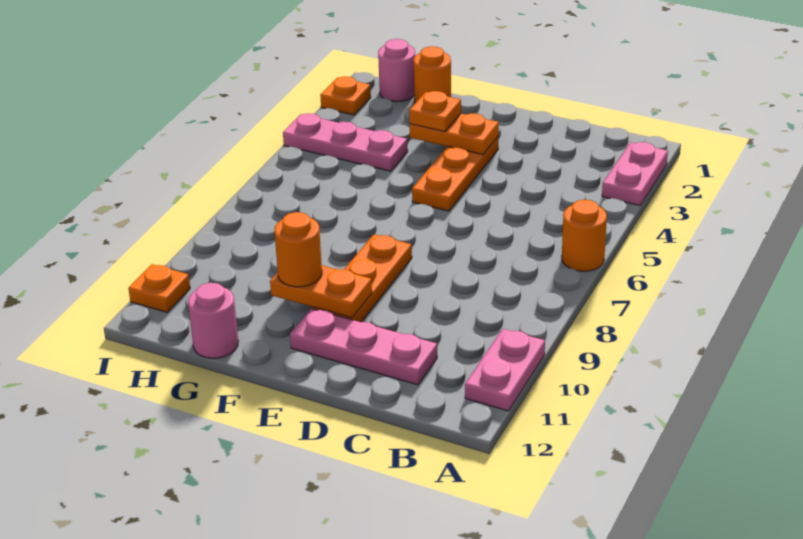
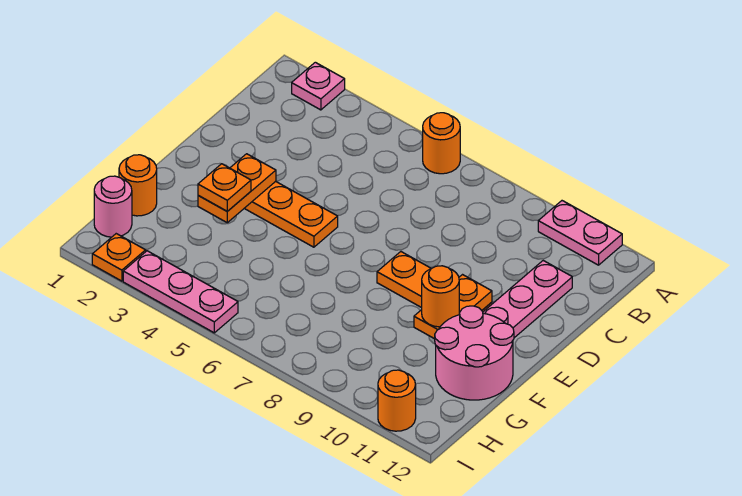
pink 1x2 plate [602,142,668,205] -> pink 1x1 plate [292,62,345,110]
pink 1x3 plate [283,113,408,171] -> pink 1x3 plate turned to [123,251,238,333]
pink 1x1 round brick [188,283,238,358] -> pink 2x2 round brick [435,306,514,400]
orange 1x1 plate [128,264,190,312] -> orange 1x1 round brick [378,370,416,431]

